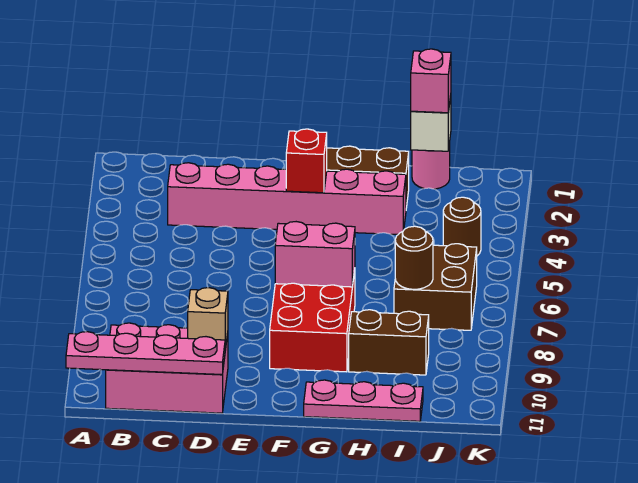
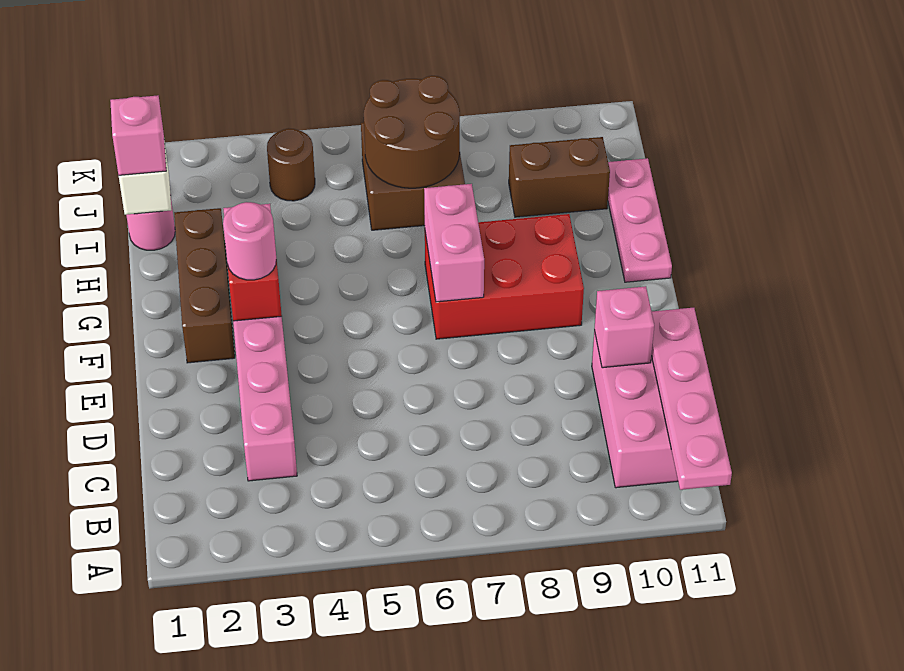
tan 1x1 brick [188,288,228,350] -> pink 1x1 brick [594,286,654,368]
none -> pink 1x1 round brick [223,202,276,280]
brown 1x2 brick [349,310,429,375] -> brown 1x2 brick turned to [509,137,610,217]
brown 1x1 round brick [395,226,433,289] -> brown 2x2 round brick [364,76,460,188]

